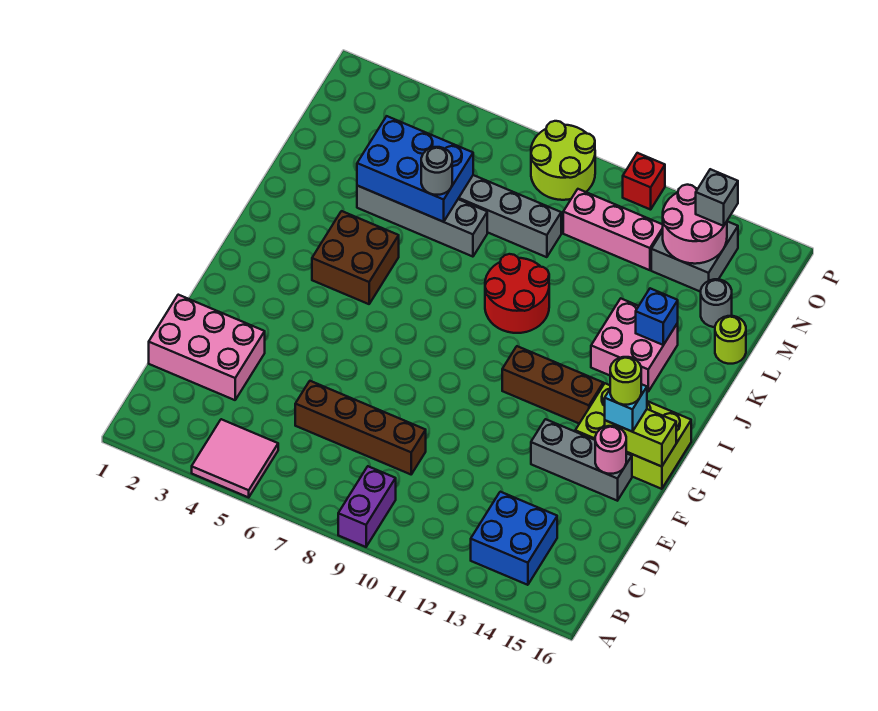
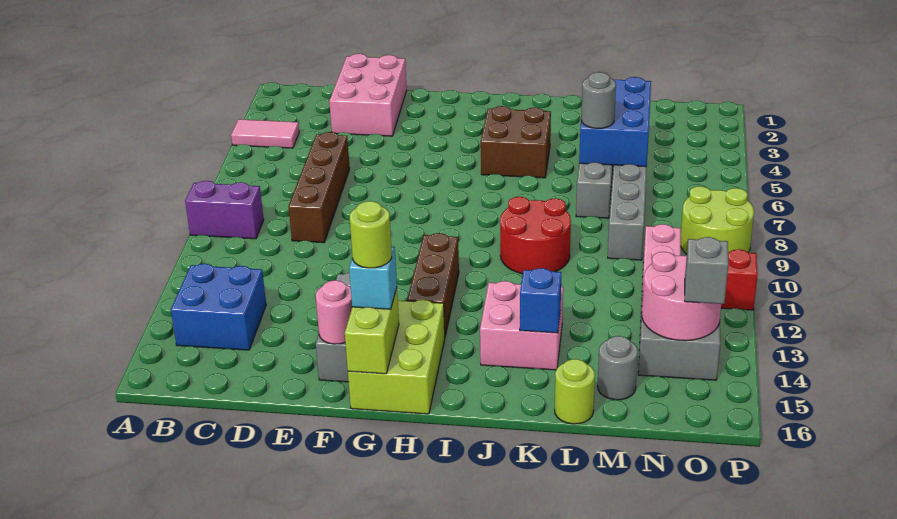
pink 2x2 tile [192,419,278,497] -> pink 1x2 tile [231,119,299,148]

